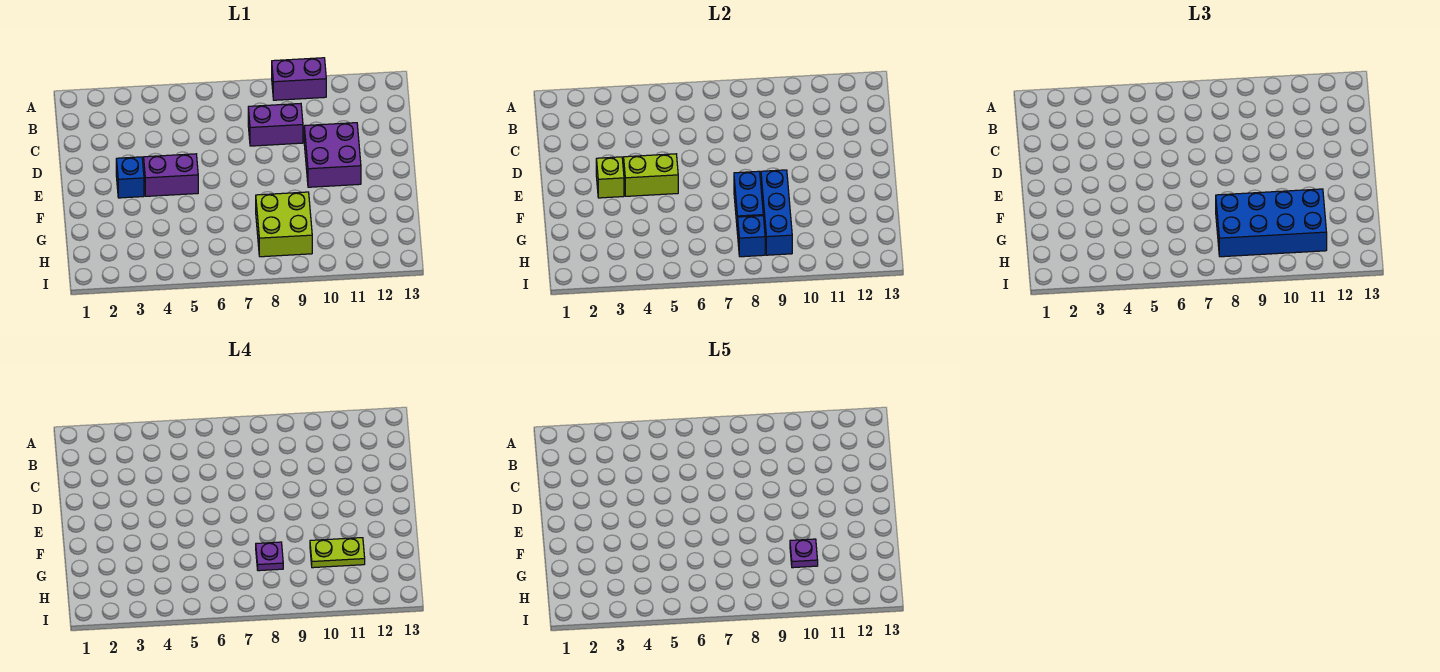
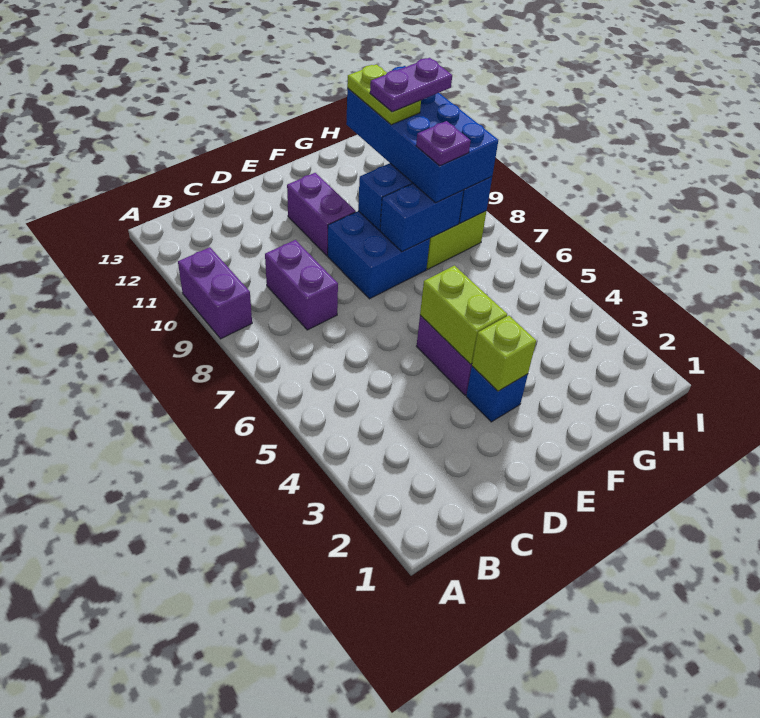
purple 2x2 brick [304,123,361,187] -> purple 1x2 brick [287,173,356,256]
none -> blue 2x2 brick [328,211,430,299]
purple 1x1 plate [790,539,818,568] -> purple 1x2 plate [370,58,452,112]

